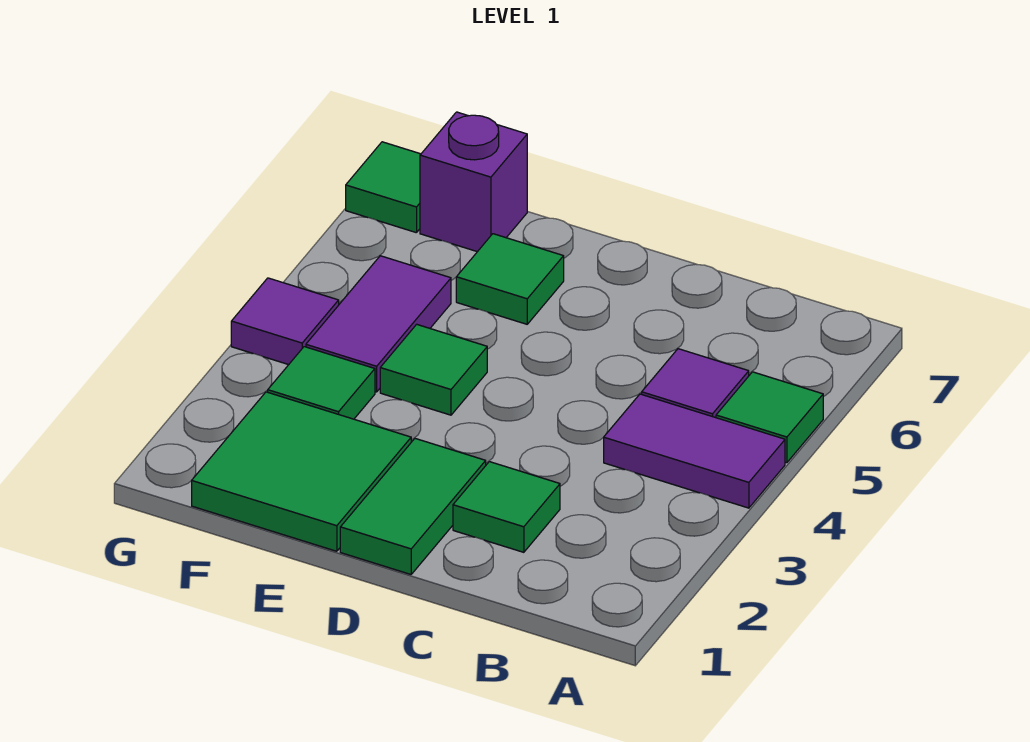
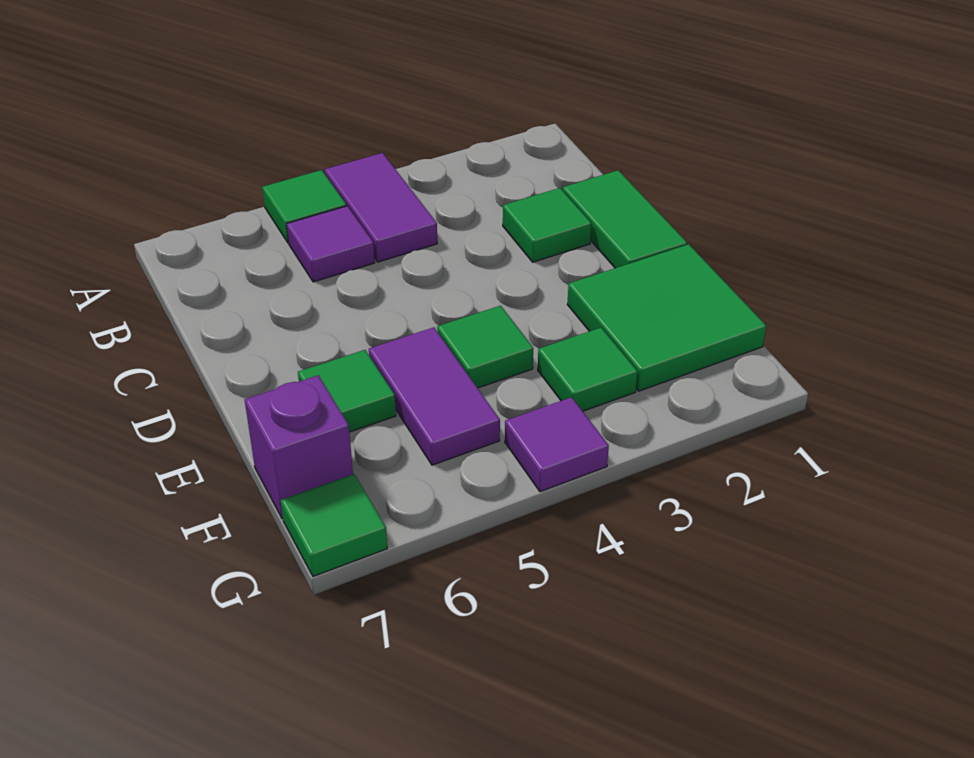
green 1x2 tile [340,439,486,574] -> green 1x2 tile turned to [563,170,687,268]
purple 1x2 tile [306,256,451,392] -> purple 1x2 tile turned to [369,327,500,465]

